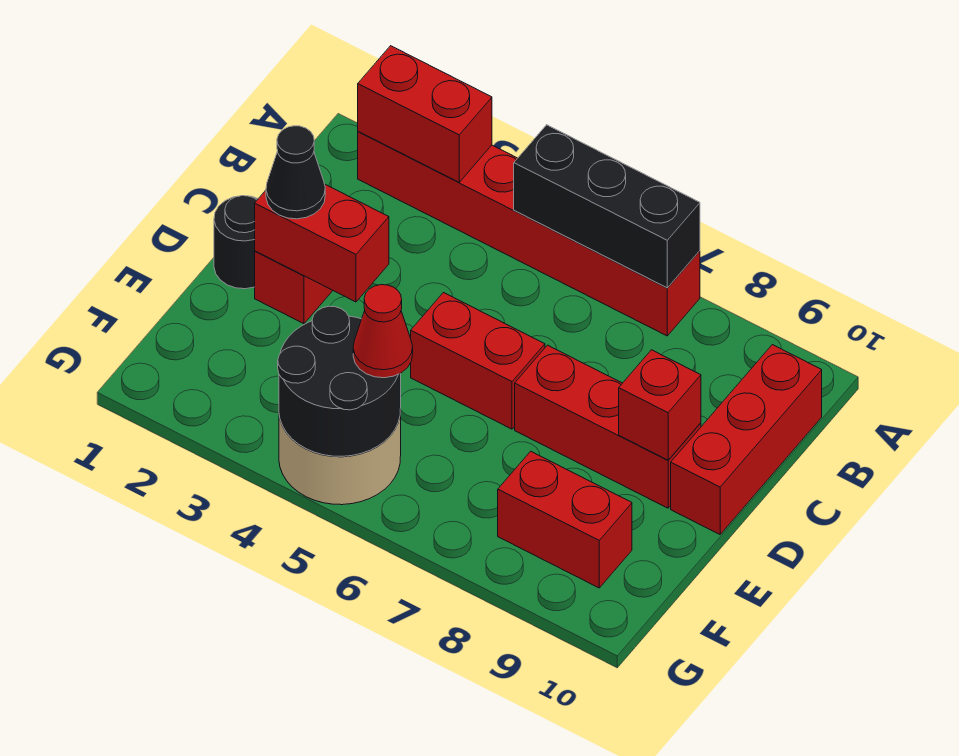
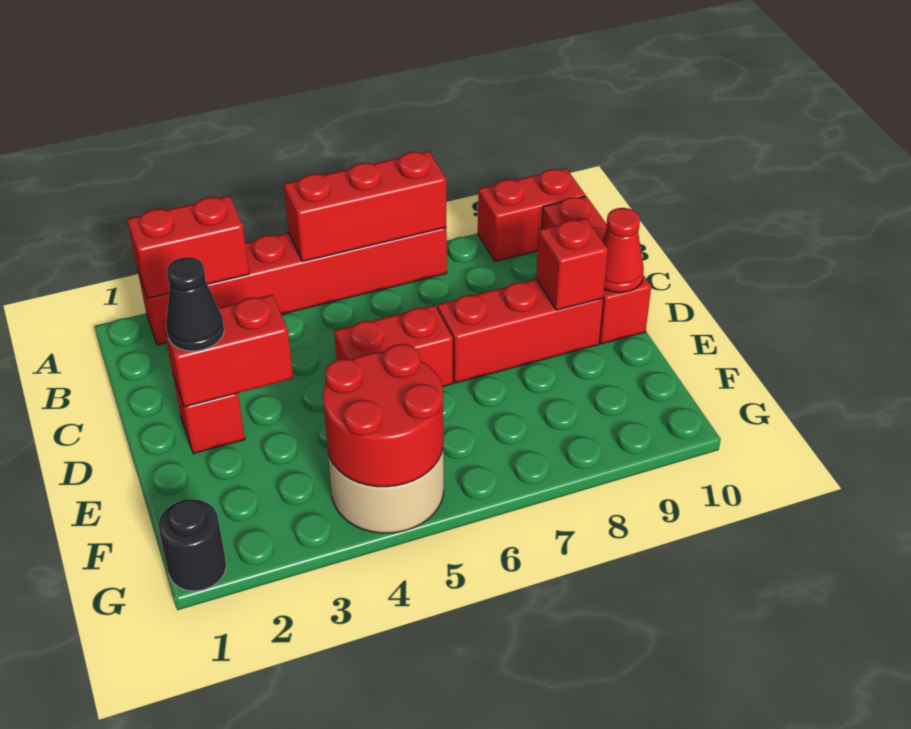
black 1x3 brick [514,125,700,288] -> red 1x3 brick [284,151,446,262]
black 1x1 round brick [214,196,258,289] -> black 1x1 round brick moved to [158,499,226,591]
black 2x2 round brick [278,306,401,456] -> red 2x2 round brick [323,344,443,487]
red 1x1 cone [353,285,413,378] -> red 1x1 cone moved to [602,208,644,293]
red 1x2 brick [498,451,632,588] -> red 1x2 brick moved to [478,168,585,261]

